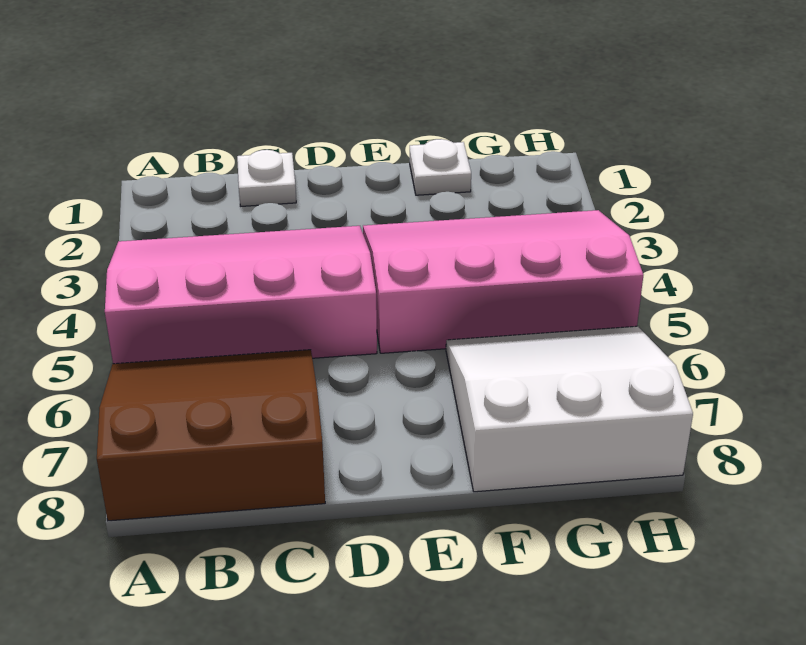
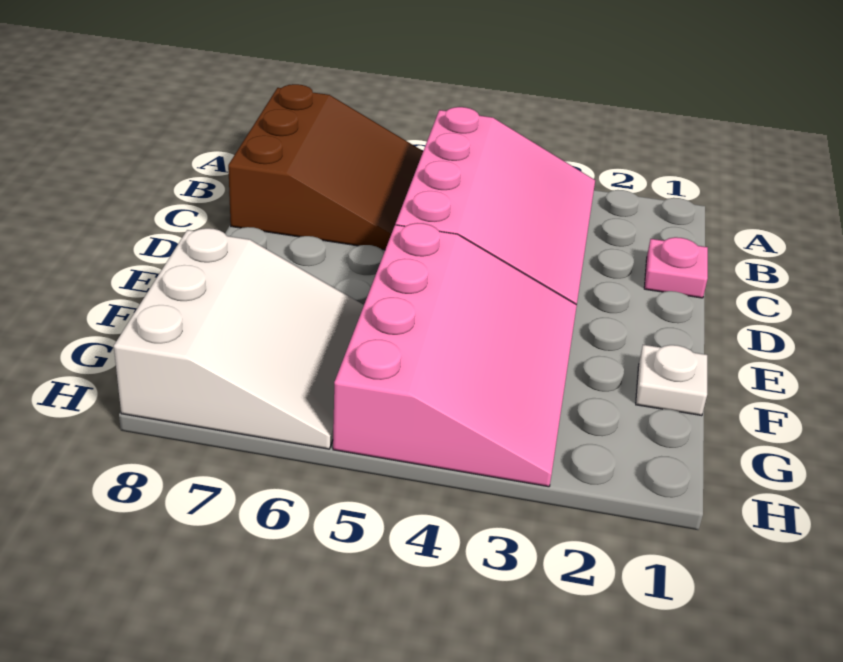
white 1x1 plate [237,150,296,206] -> pink 1x1 plate [644,237,708,298]

